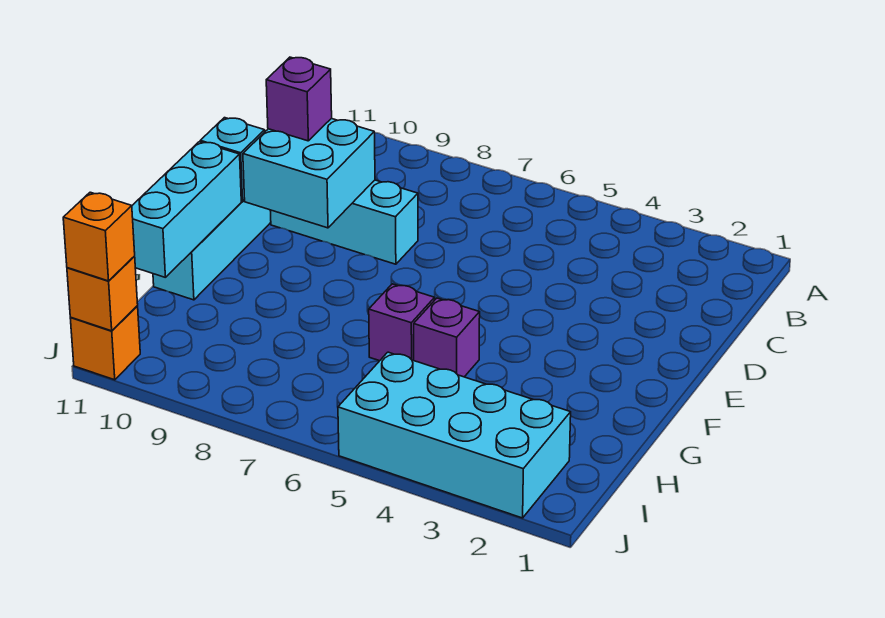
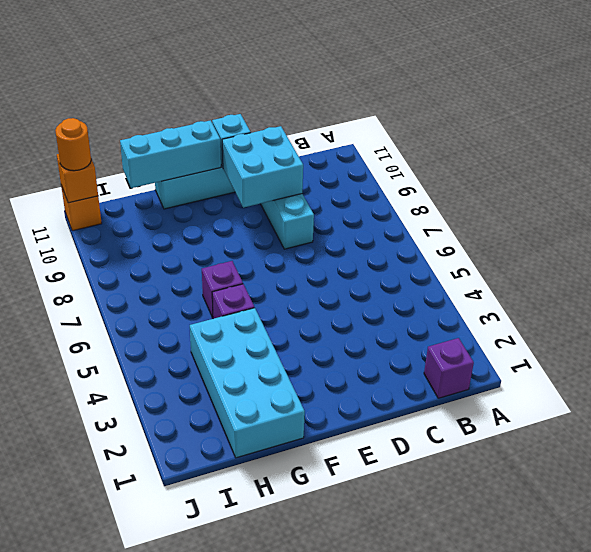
purple 1x1 brick [266,57,332,141] -> purple 1x1 brick moved to [424,338,474,398]
cyan 2x4 brick [338,352,571,518] -> cyan 2x4 brick moved to [190,308,305,458]
orange 1x1 brick [63,192,135,281] -> orange 1x1 round brick [55,118,91,171]

